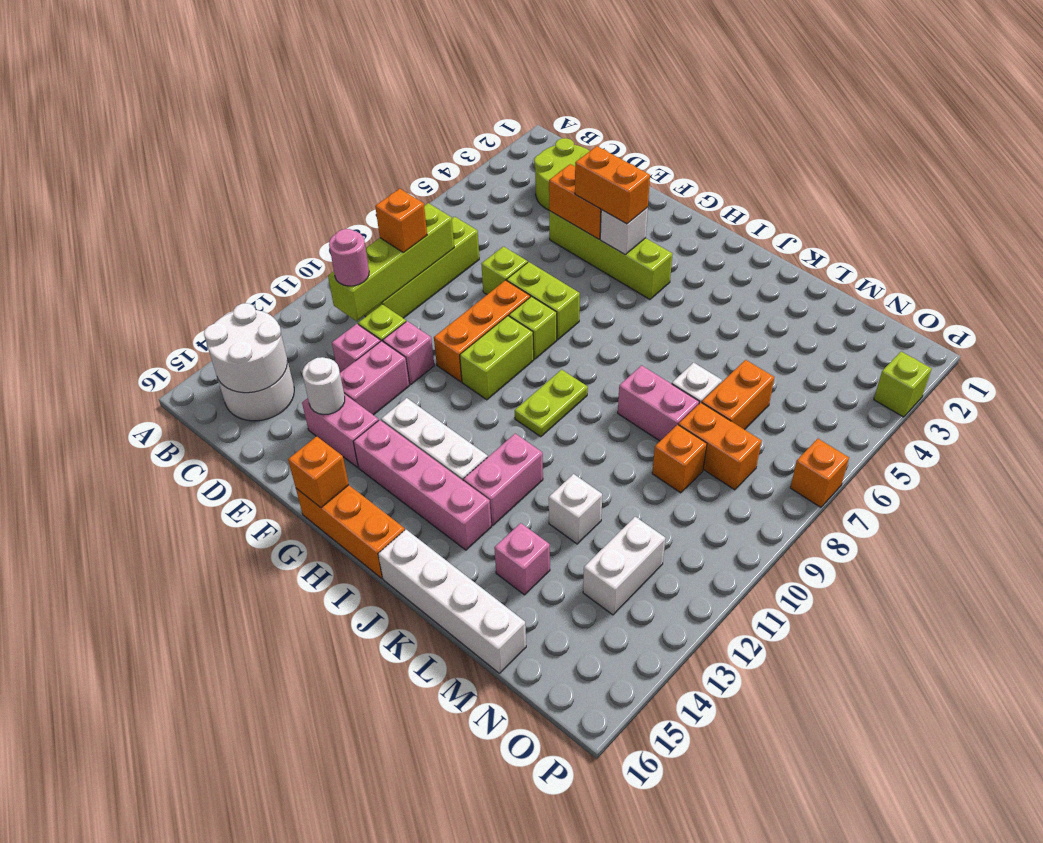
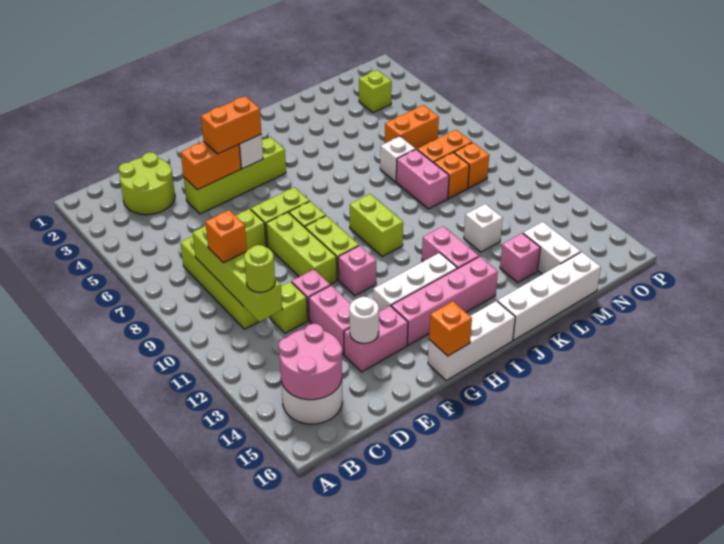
white 2x2 round brick [204,303,287,393] -> pink 2x2 round brick [279,324,342,400]
pink 1x1 round brick [329,229,369,286] -> lime 1x1 round brick [244,245,275,292]
pink 1x1 brick [332,324,380,373] -> pink 1x1 brick moved to [338,246,376,296]
orange 1x3 brick [434,280,530,382] -> lime 1x3 brick [266,212,337,284]
orange 1x3 brick [296,485,405,578] -> white 1x3 brick [428,301,515,381]
lime 1x2 plate [515,370,588,437] -> lime 1x2 brick [350,194,403,257]
pink 1x2 brick [618,365,699,441] -> pink 1x2 brick turned to [396,149,449,209]
orange 1x2 brick [702,360,774,430] -> orange 1x2 brick turned to [385,105,439,149]
white 1x2 brick [583,517,665,615] -> white 1x2 brick moved to [523,222,581,274]
lime 1x1 brick [874,352,932,417] -> lime 1x1 brick moved to [359,70,392,113]
orange 1x1 brick [790,439,849,507] -> orange 1x1 brick moved to [454,143,489,188]

